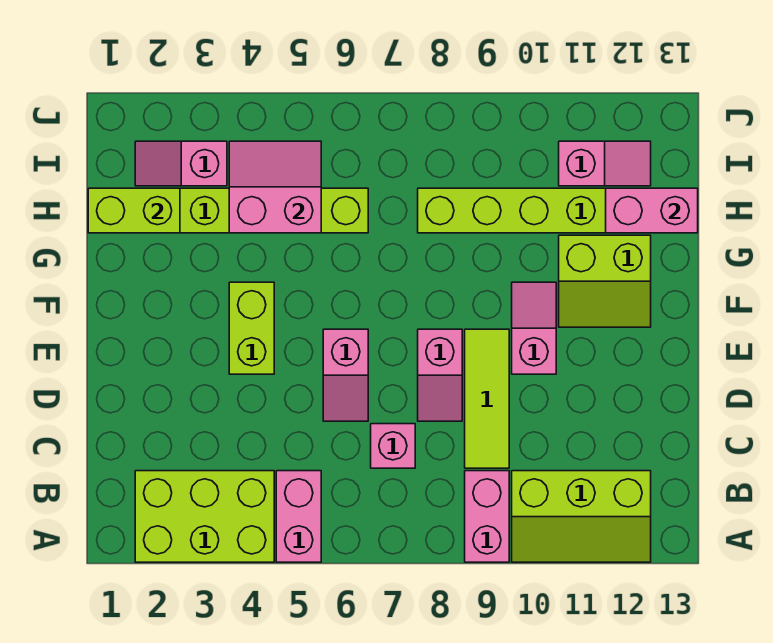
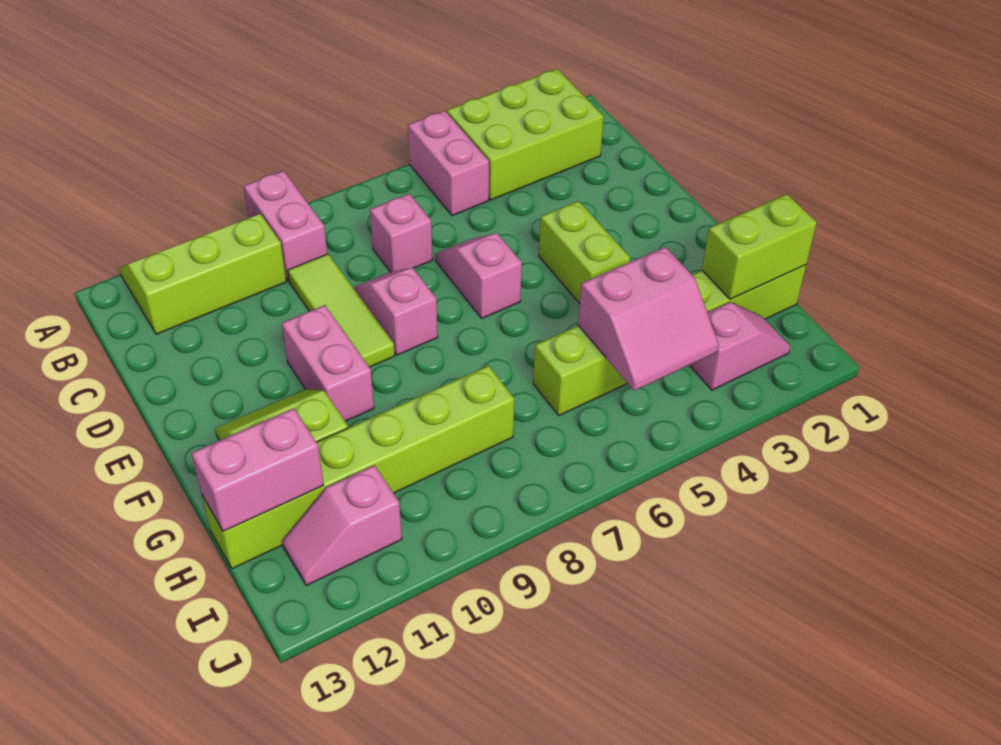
pink 1x2 slope [512,282,556,374] -> pink 1x2 brick [282,305,374,421]

